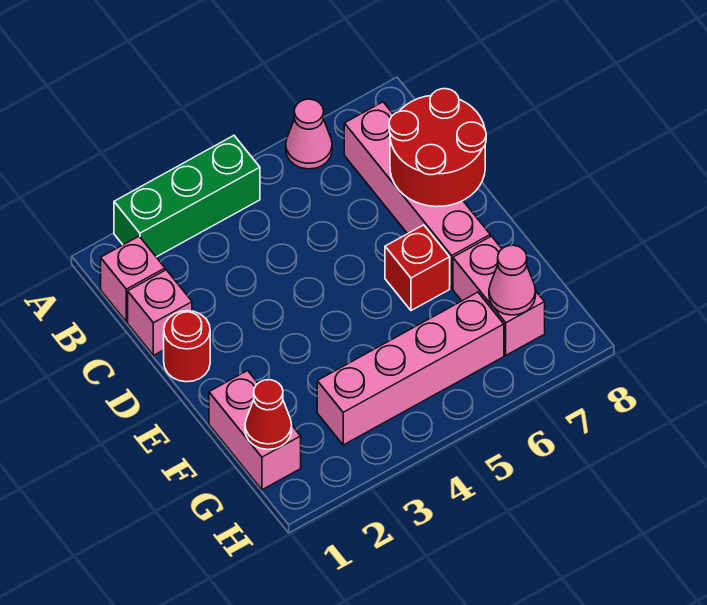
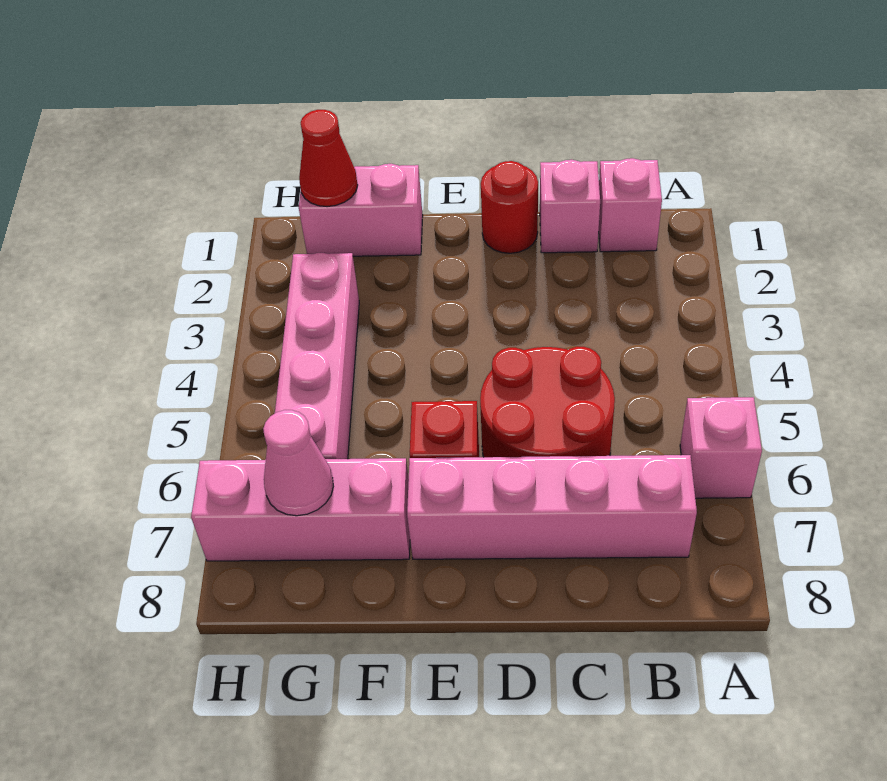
green 1x3 brick [114,136,260,257] -> none
pink 1x1 cone [286,99,332,169] -> pink 1x1 brick [680,397,762,498]
red 2x2 round brick [389,89,486,207] -> red 2x2 round brick moved to [480,347,615,457]
pink 1x2 brick [453,236,545,355] -> pink 1x3 brick [191,458,410,561]

